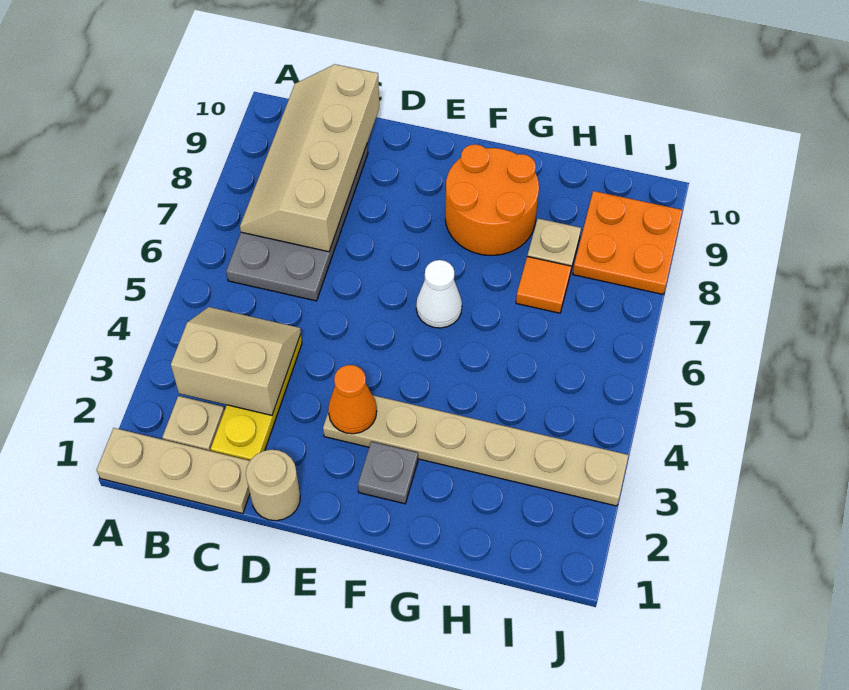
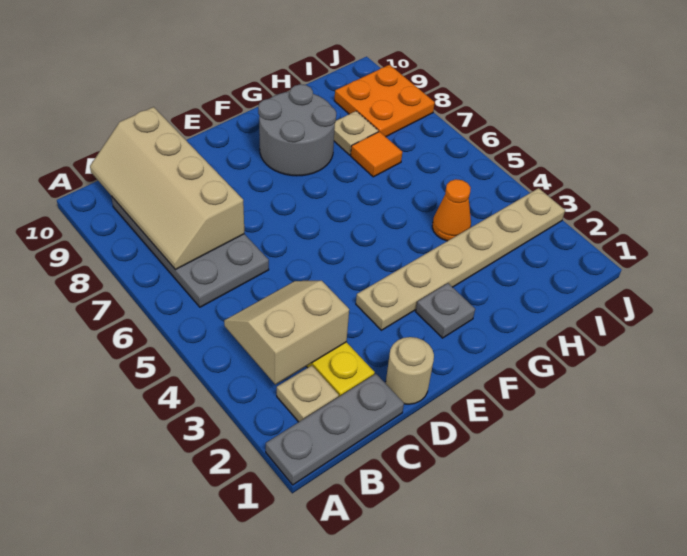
tan 1x3 plate [97,428,250,514] -> grey 1x3 plate [266,374,404,485]
orange 1x1 cone [328,365,377,434] -> orange 1x1 cone moved to [432,179,471,241]
white 1x1 cone [416,260,462,328] -> none
orange 2x2 round brick [445,144,539,255] -> grey 2x2 round brick [258,84,336,176]

